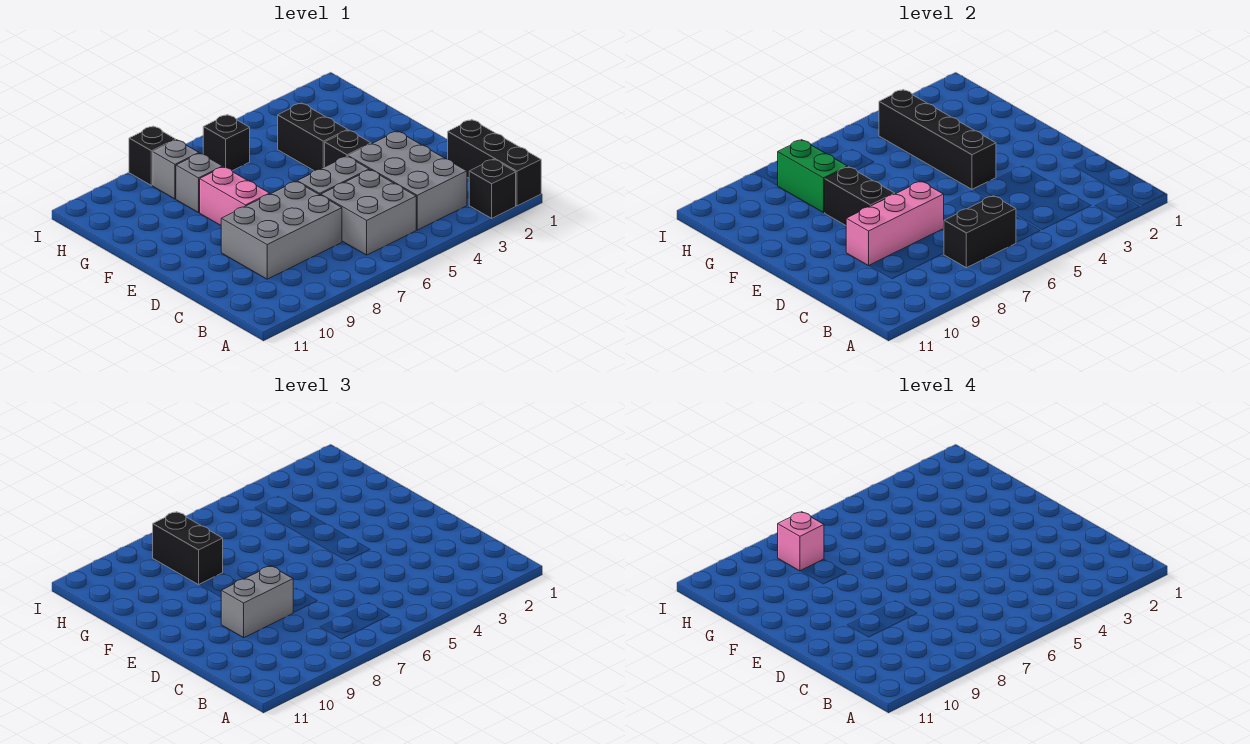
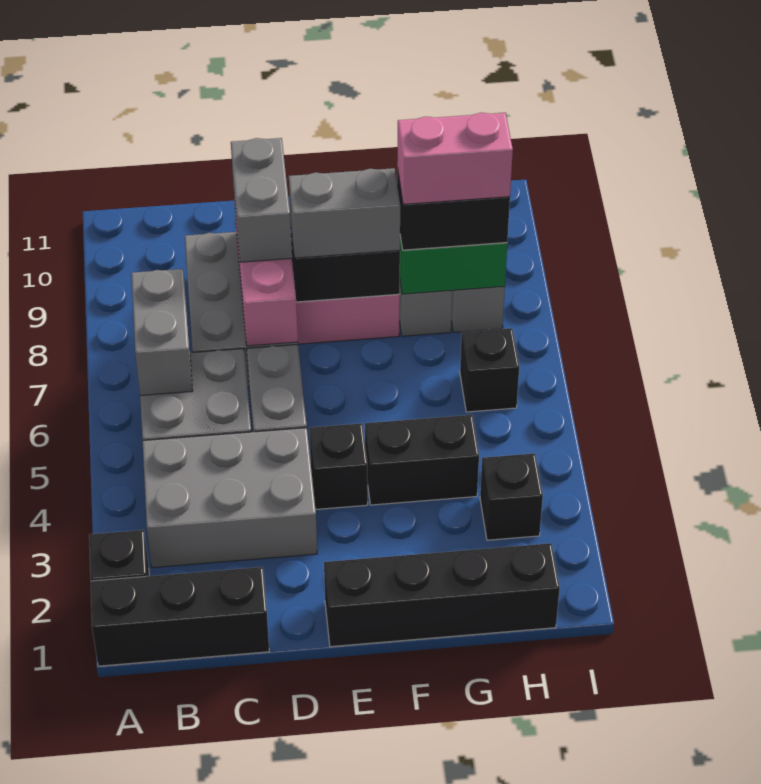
black 1x2 brick [944,196,1016,268] -> grey 1x2 brick [131,269,193,395]
black 1x4 brick [879,90,996,189] -> black 1x4 brick moved to [324,543,560,647]
none -> grey 1x2 brick [289,168,400,258]
pink 1x1 brick [778,512,824,571] -> pink 1x2 brick [397,113,513,204]
black 1x1 brick [129,126,176,185] -> black 1x1 brick moved to [480,453,543,540]

